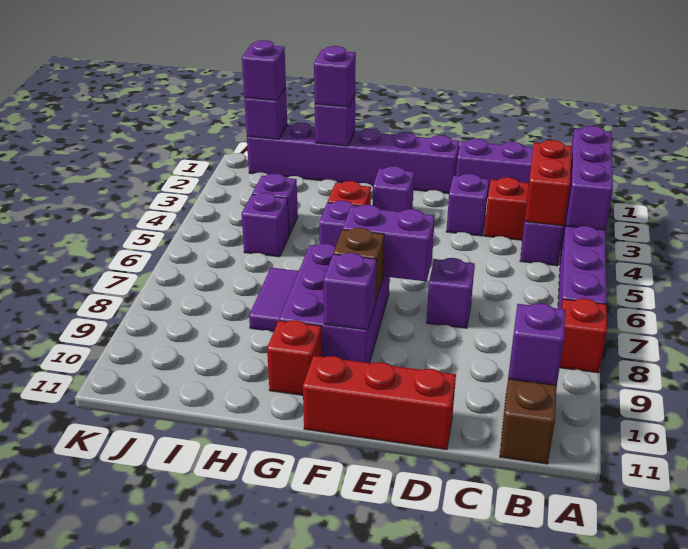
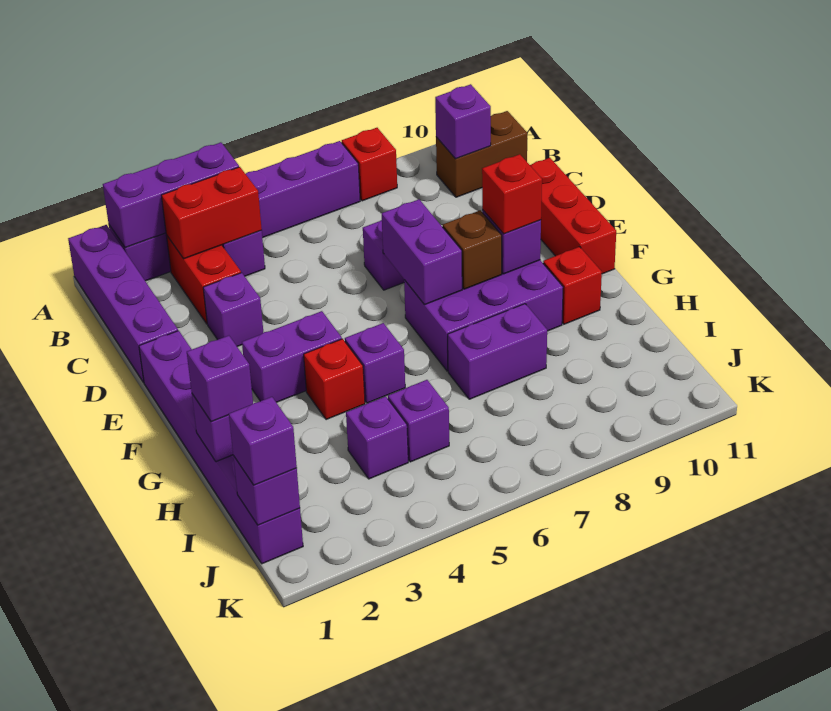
purple 1x1 brick [373,166,414,212] -> purple 1x2 brick [242,311,342,402]
none -> red 1x1 brick [482,154,542,234]
purple 1x2 tile [249,268,299,331] -> purple 1x2 brick [448,304,547,399]

